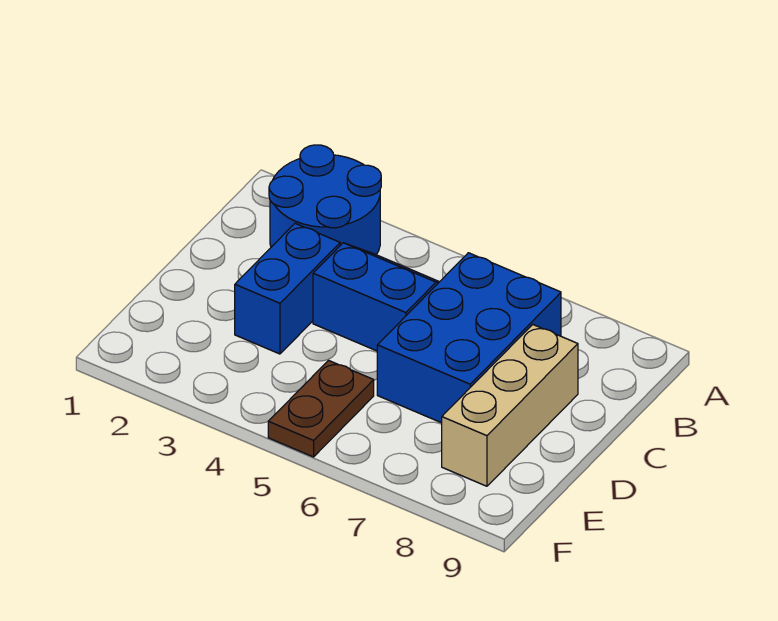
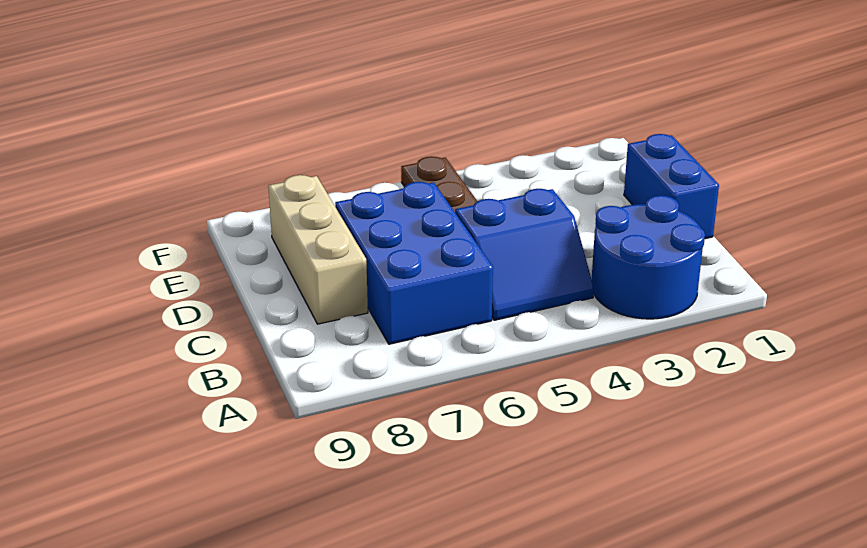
blue 1x2 brick [235,223,340,354] -> blue 1x2 brick moved to [624,134,719,239]

